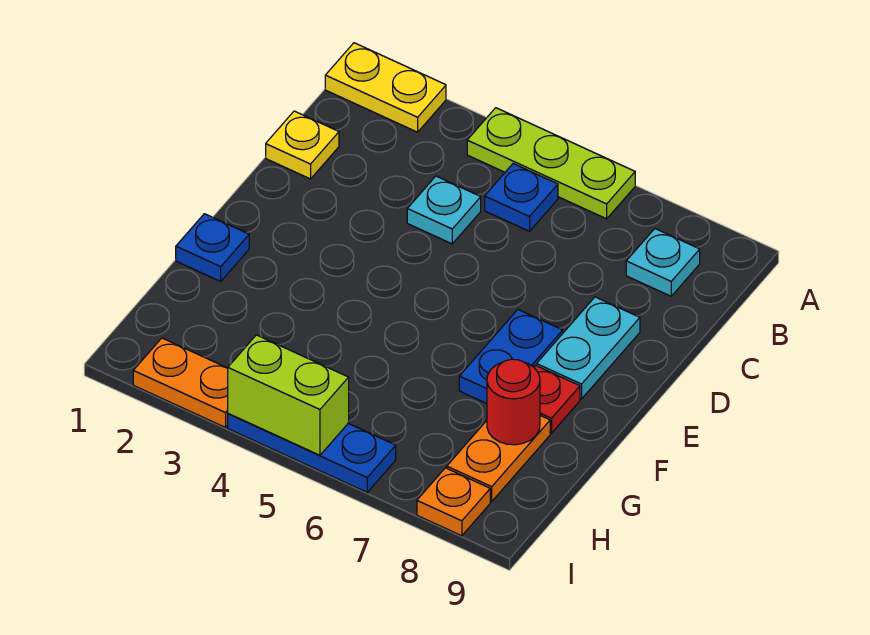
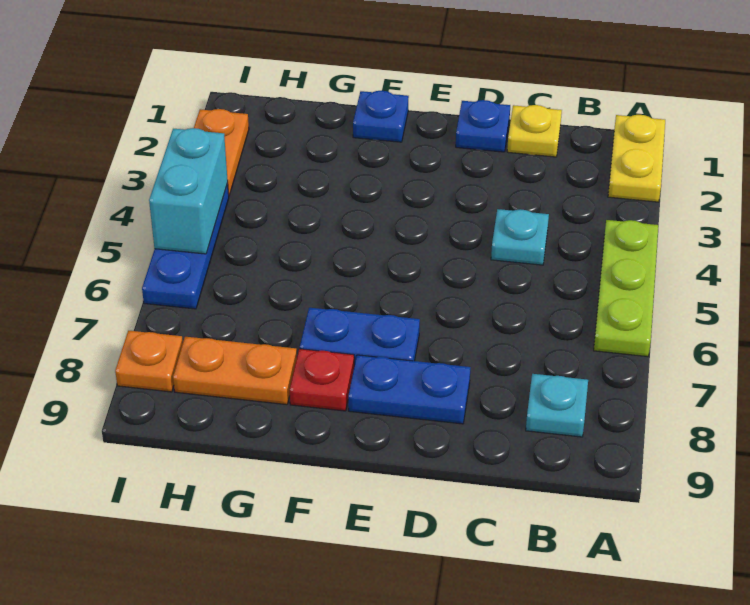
blue 1x1 plate [485,164,558,231] -> blue 1x1 plate moved to [456,100,510,152]
cyan 1x2 plate [537,297,640,399] -> blue 1x2 plate [348,355,470,424]
red 1x1 round brick [487,359,540,445] -> none
lime 1x2 brick [228,335,349,455] -> cyan 1x2 brick [149,128,228,254]

